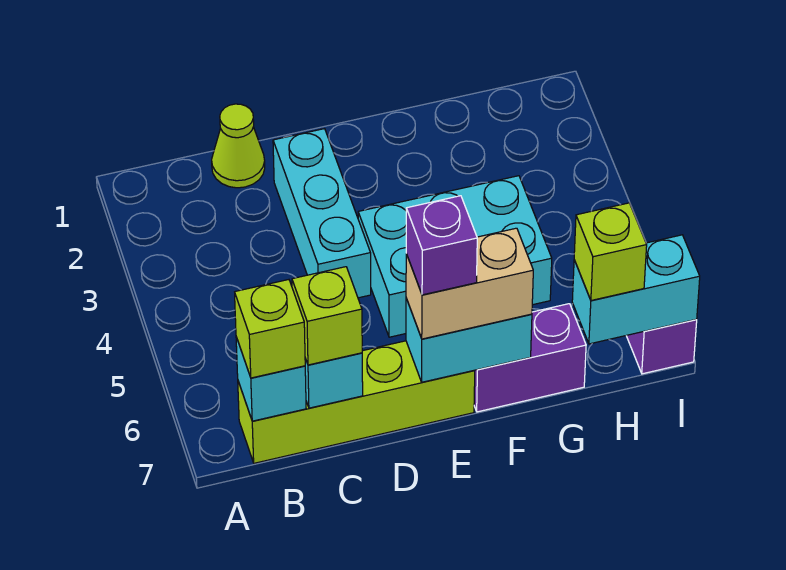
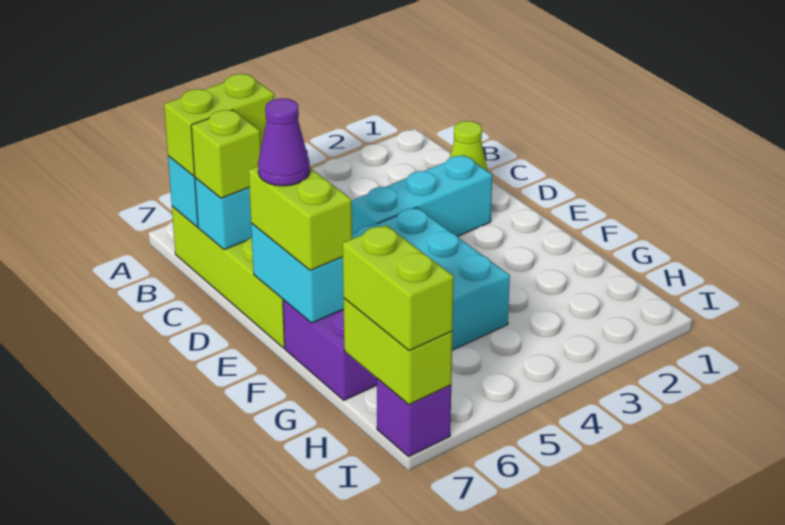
lime 1x1 brick [235,280,305,378] -> lime 1x2 brick [164,74,274,176]
tan 1x2 brick [406,228,533,339] -> lime 1x2 brick [249,166,352,270]
purple 1x1 brick [406,196,477,295] -> purple 1x1 cone [258,98,310,186]
cyan 1x2 brick [572,235,700,344] -> lime 1x2 brick [343,298,452,405]
lime 1x1 brick [574,203,647,300] -> lime 1x2 brick [343,225,454,351]

